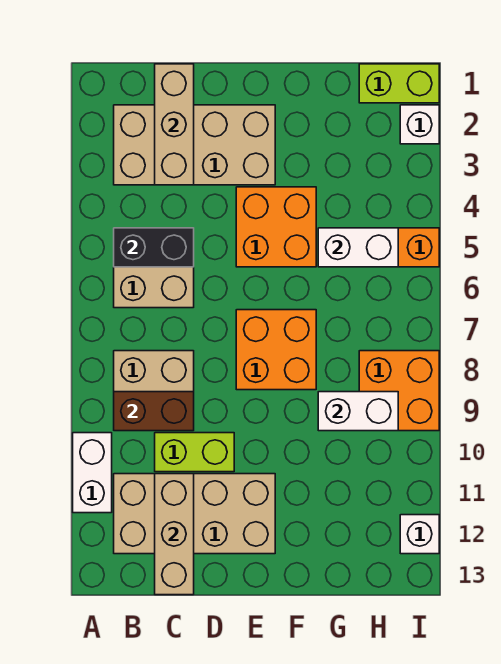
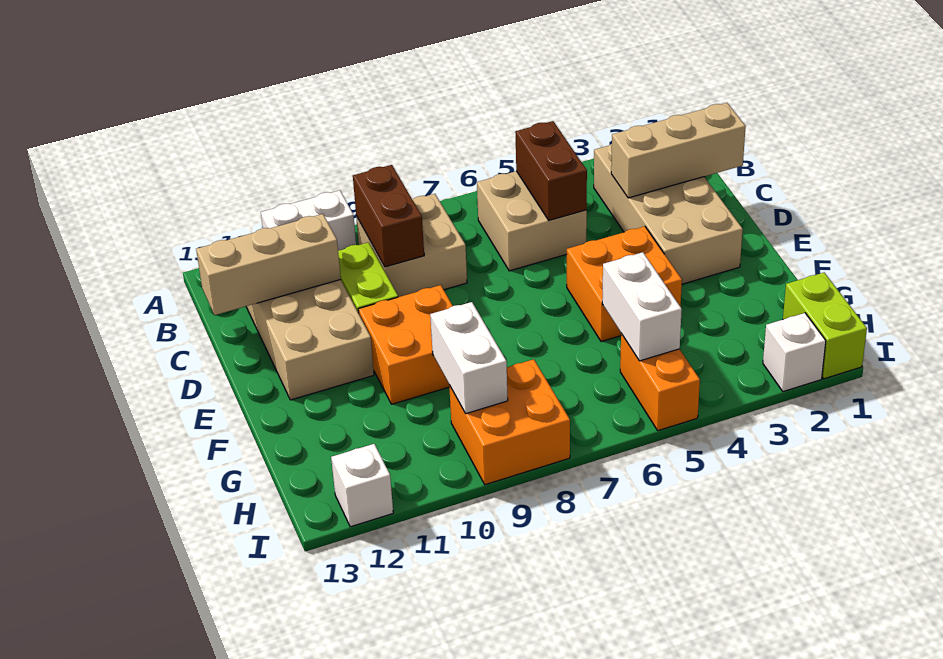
black 1x2 brick [114,228,194,267] -> brown 1x2 brick [515,121,587,220]
orange 2x2 brick [236,310,316,390] -> orange 2x2 brick moved to [358,285,453,404]

